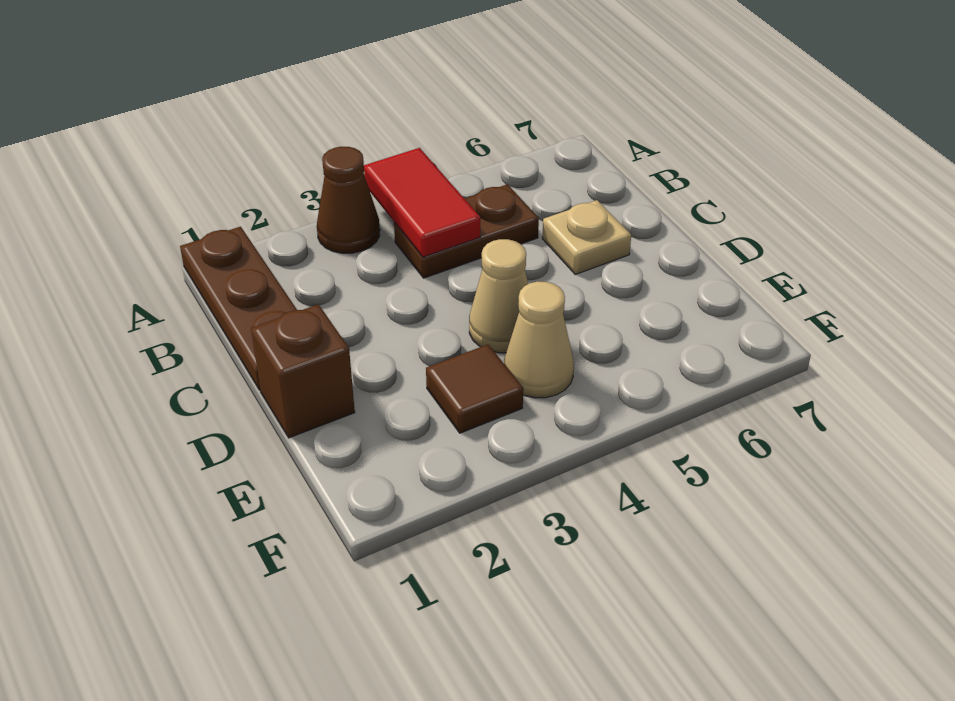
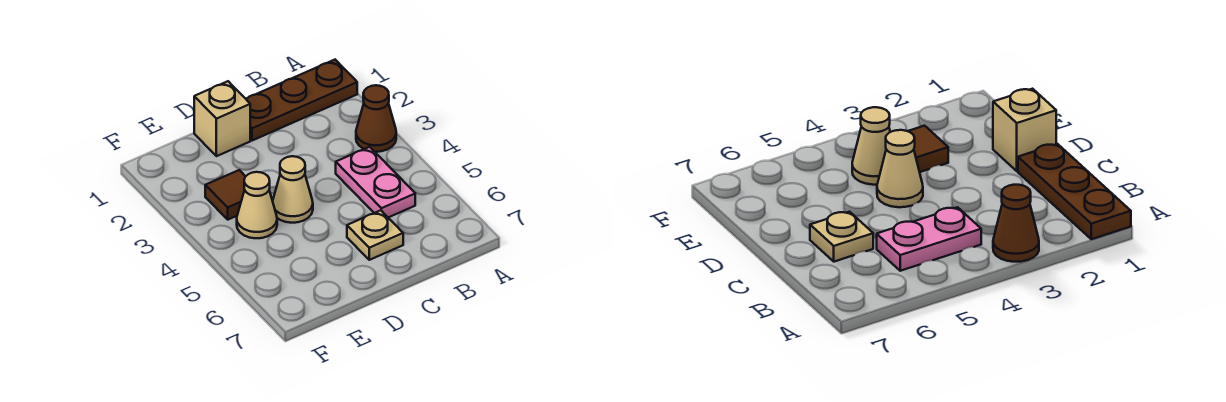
red 1x2 tile [364,148,480,257] -> none
brown 1x2 plate [394,184,539,278] -> pink 1x2 plate [336,147,415,217]
brown 1x1 brick [251,304,355,438] -> tan 1x1 brick [194,81,250,156]

